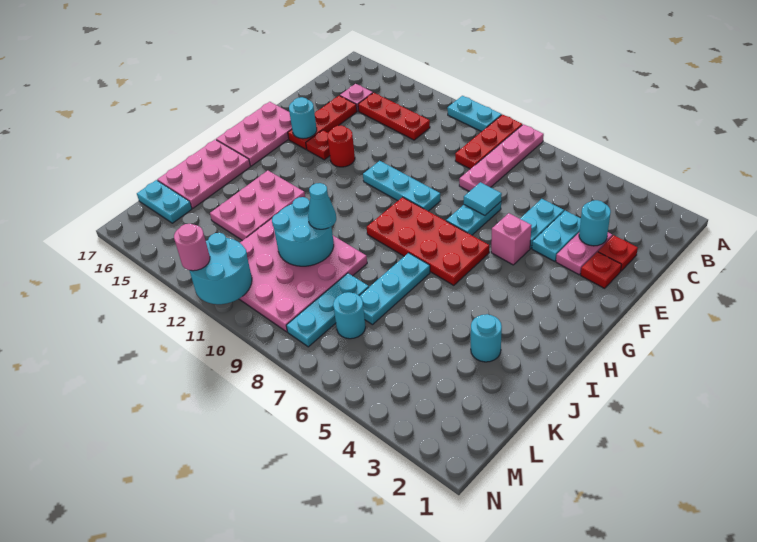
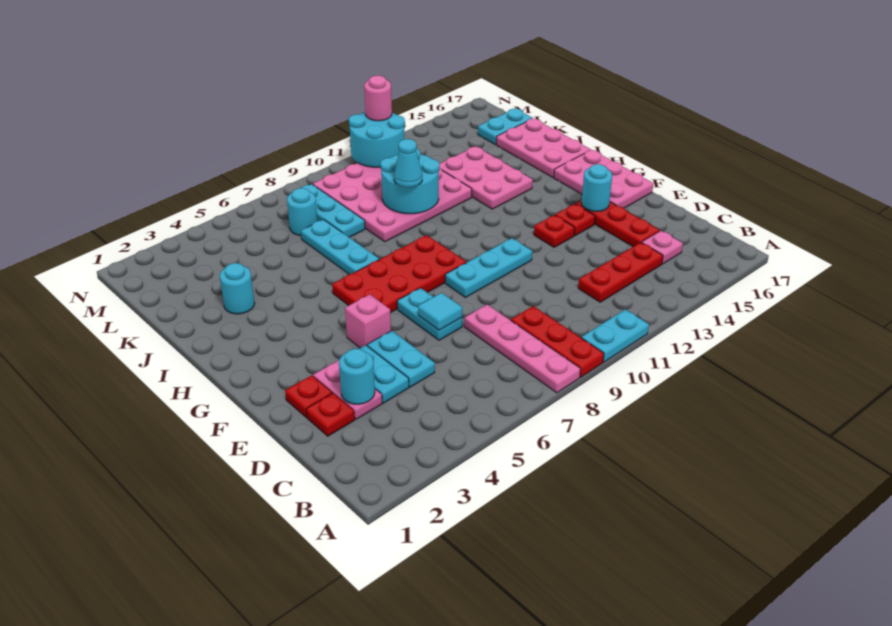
red 1x1 round brick [327,126,355,167] -> red 1x1 plate [534,215,575,247]

